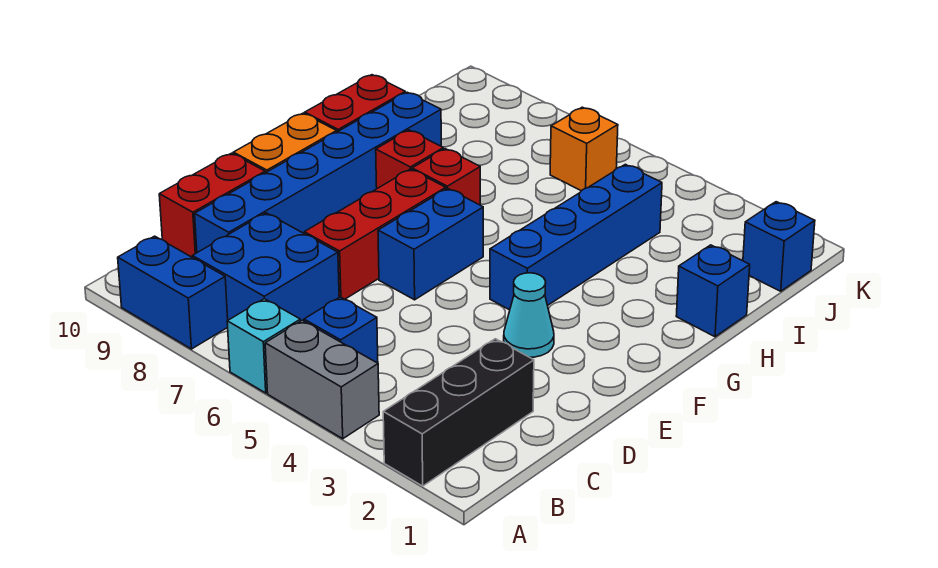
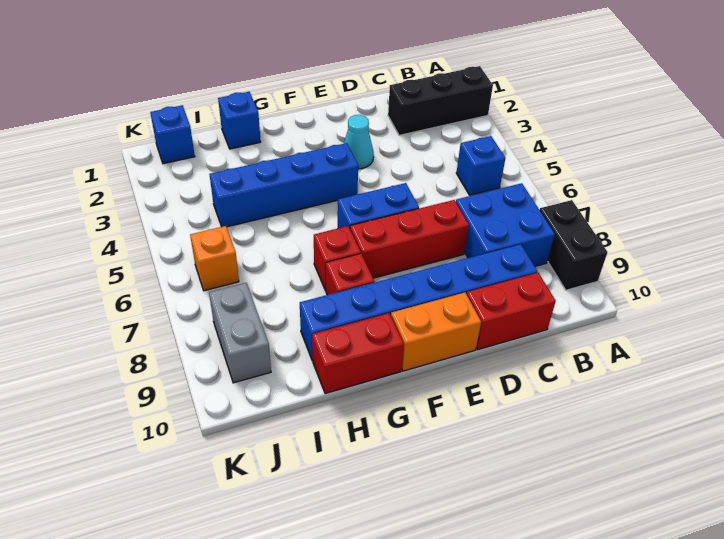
grey 1x2 brick [265,320,379,439] -> grey 1x2 brick moved to [209,283,271,383]
cyan 1x1 brick [227,299,300,393] -> none
blue 1x2 brick [118,236,228,349] -> black 1x2 brick [540,200,608,290]

